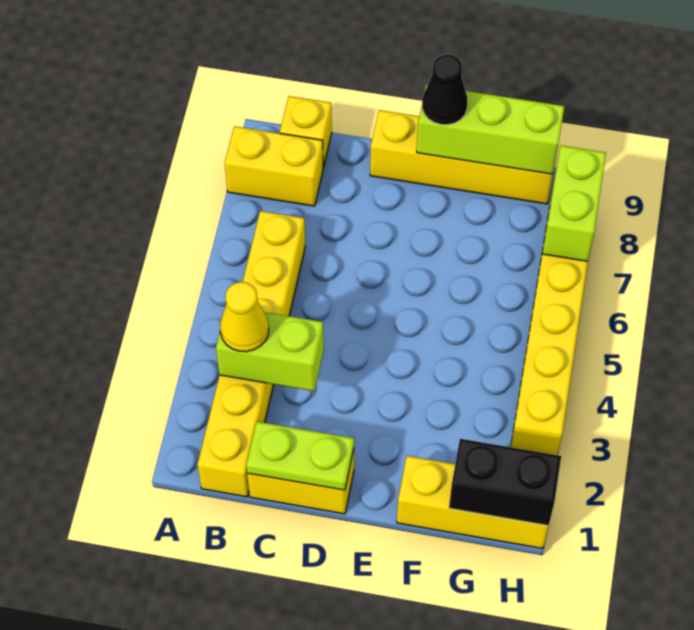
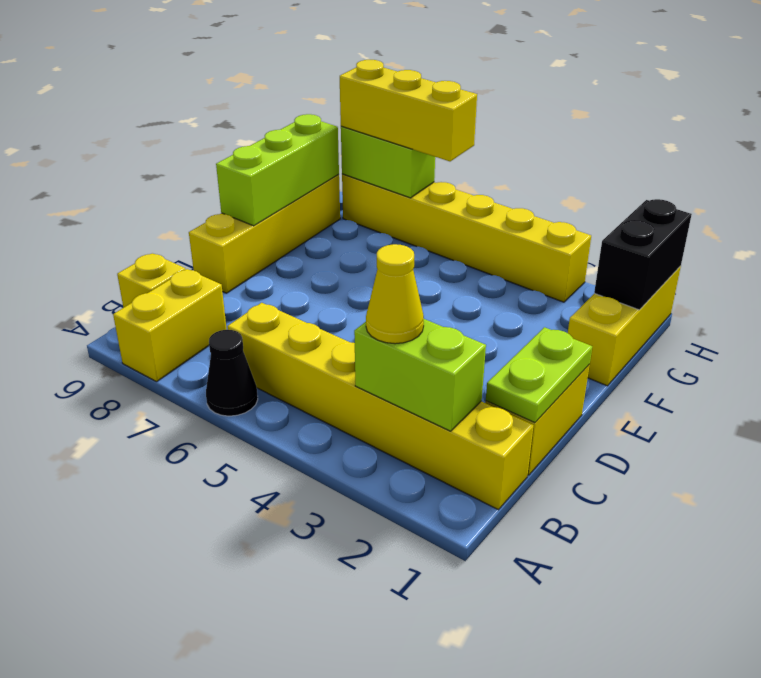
lime 1x2 brick [216,312,324,391] -> lime 1x2 brick turned to [354,319,486,431]
black 1x1 cone [422,55,467,125] -> black 1x1 cone moved to [206,330,258,416]
none -> yellow 1x3 brick [340,60,477,161]

